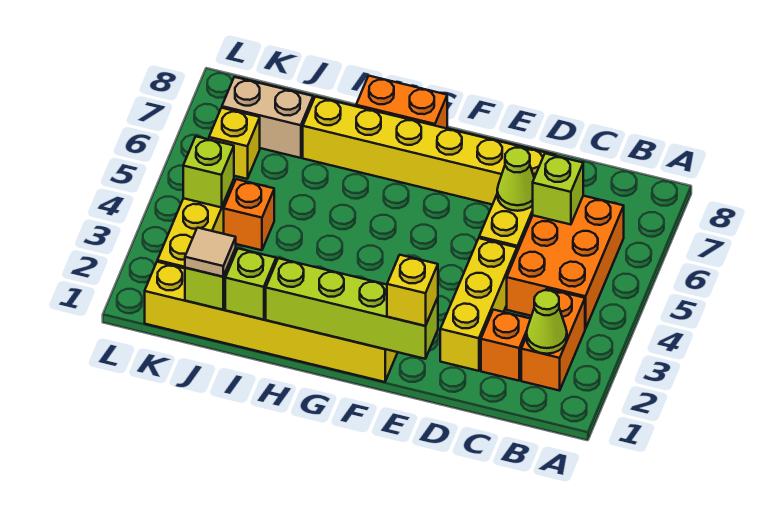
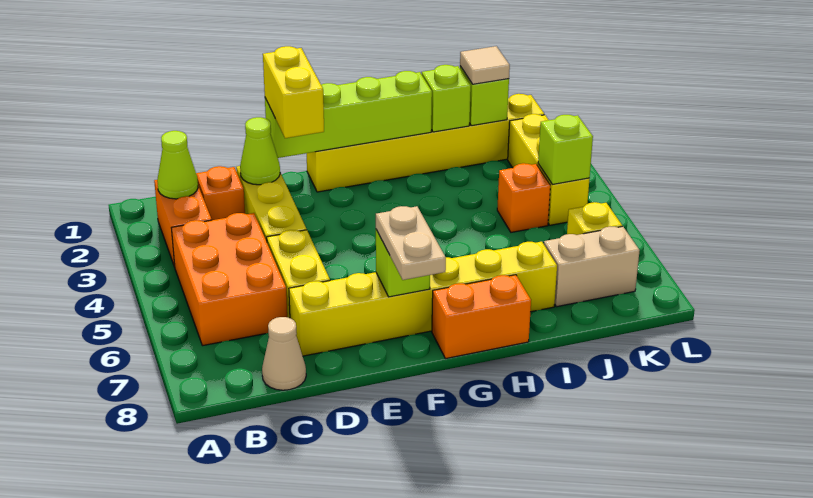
lime 1x1 brick [533,153,583,225] -> lime 1x1 brick moved to [376,230,430,297]
none -> tan 1x1 cone [262,317,306,390]
lime 1x1 cone [497,148,534,211] -> lime 1x1 cone moved to [240,117,280,185]
yellow 1x1 brick [387,255,438,326] -> yellow 1x2 brick [263,46,324,138]
none -> tan 1x2 plate [376,206,446,280]

